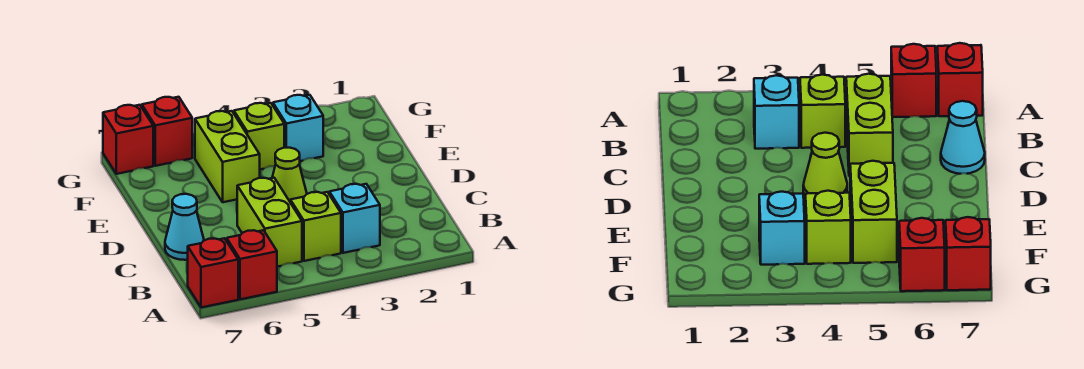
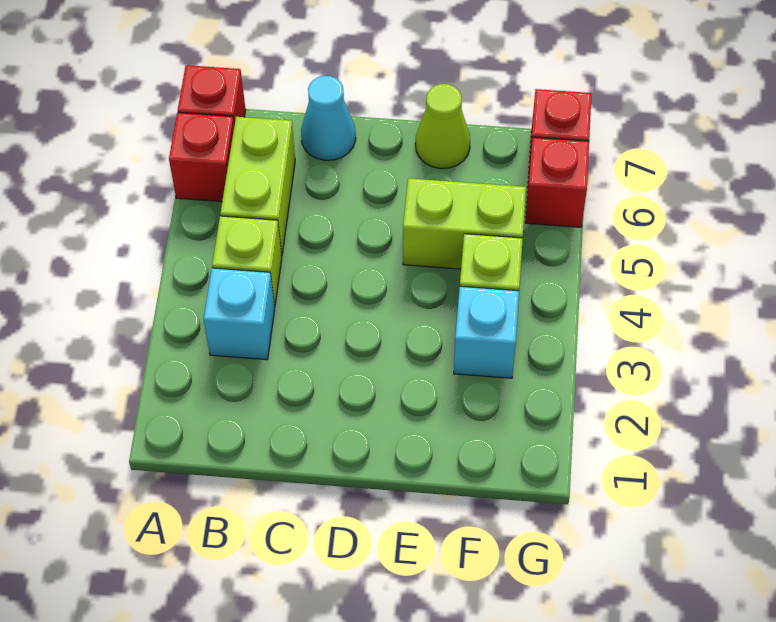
lime 1x2 brick [237,178,302,267] -> lime 1x2 brick turned to [220,117,295,255]
lime 1x1 cone [272,148,307,201] -> lime 1x1 cone moved to [415,84,470,169]

